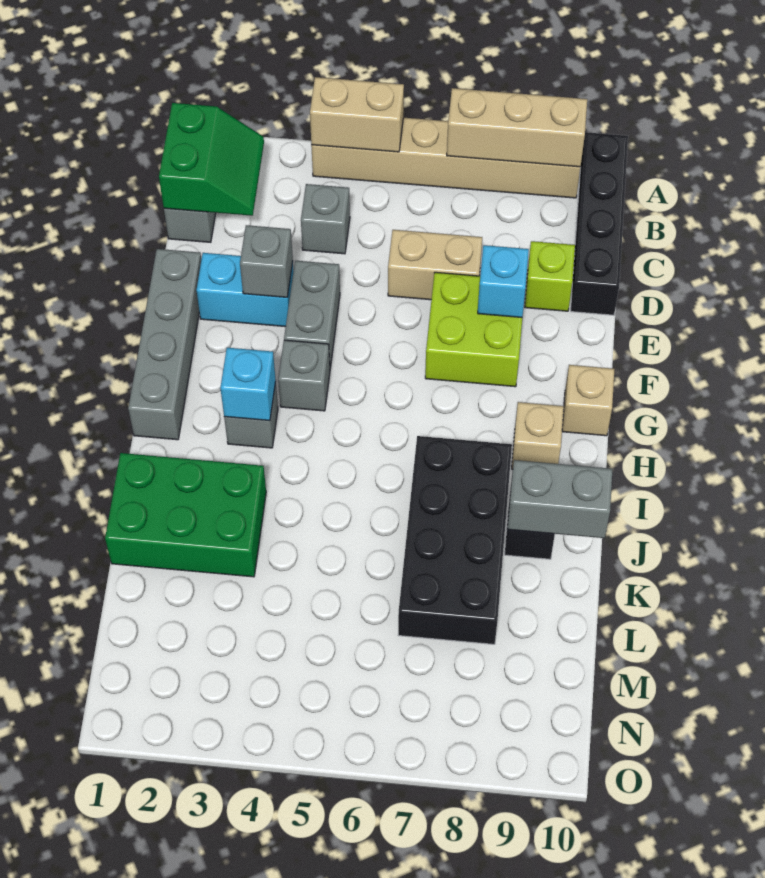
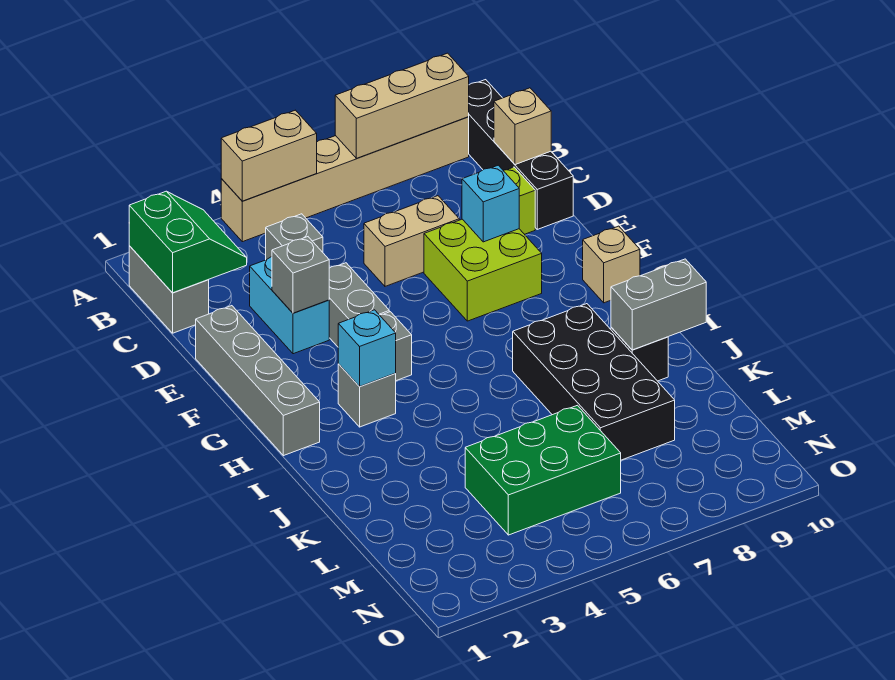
cyan 1x2 brick [196,253,294,327] -> cyan 1x2 brick turned to [250,257,329,354]
tan 1x1 brick [512,402,564,469] -> tan 1x1 brick moved to [494,88,551,165]
green 2x3 brick [105,453,266,577] -> green 2x3 brick moved to [465,405,621,535]

